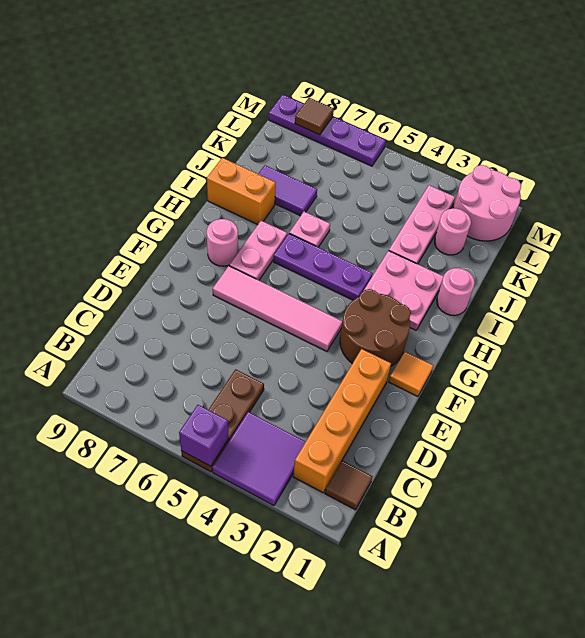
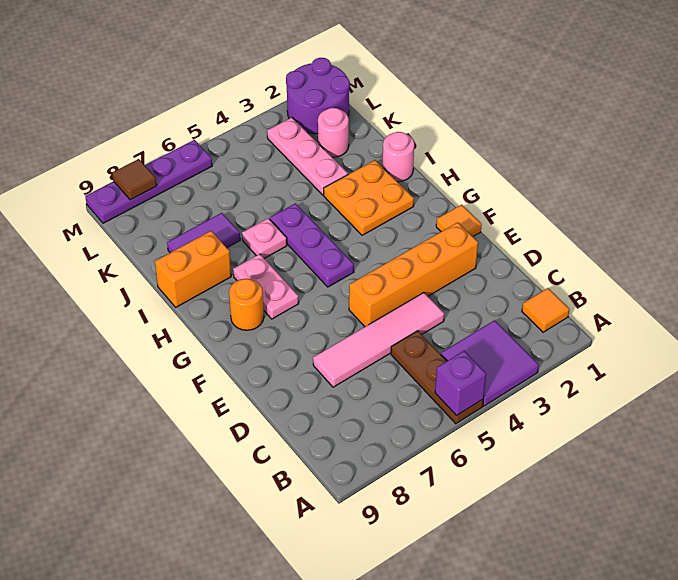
brown 1x1 tile [325,461,373,510] -> orange 1x1 tile [522,288,570,332]
orange 1x4 brick [293,349,391,493] -> orange 1x4 brick turned to [349,222,478,327]
brown 2x2 round brick [340,289,411,366] -> none
pink 1x4 tile [213,266,343,351] -> pink 1x4 tile moved to [313,293,444,387]
pink 1x1 round brick [207,219,238,266] -> orange 1x1 round brick [229,279,264,330]
pink 2x2 plate [364,251,444,330] -> orange 2x2 plate [324,160,414,235]
purple 1x3 plate [274,234,372,300] -> purple 1x3 plate turned to [270,203,354,287]
pink 2x2 round brick [453,165,521,241] -> purple 2x2 round brick [286,58,350,134]

